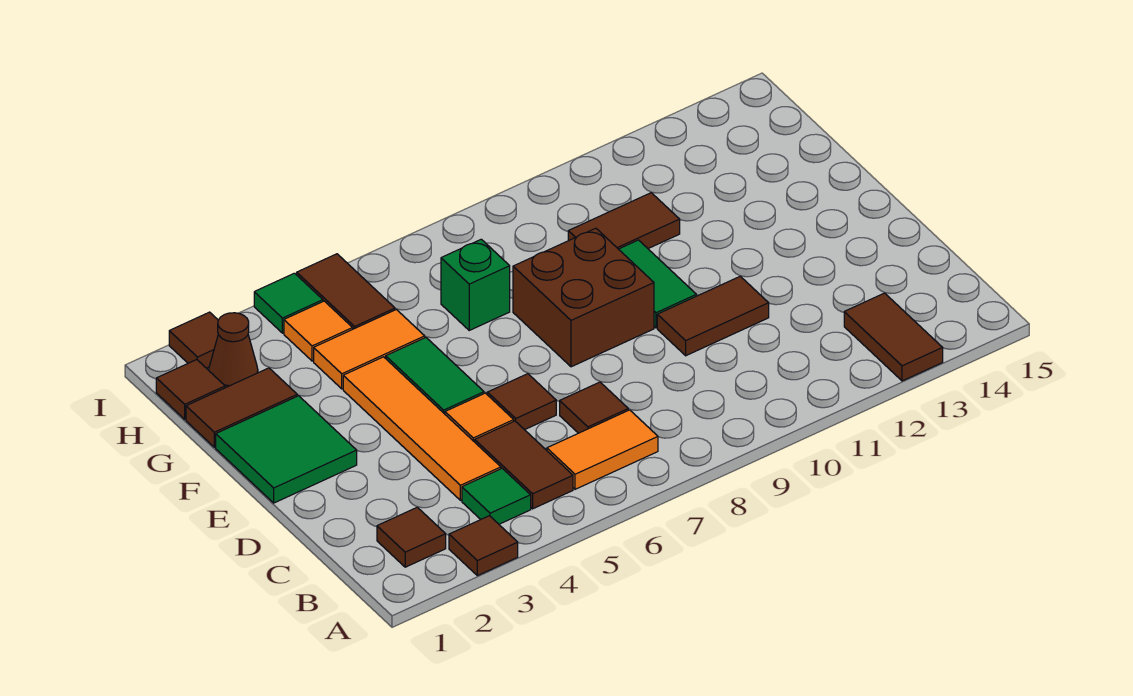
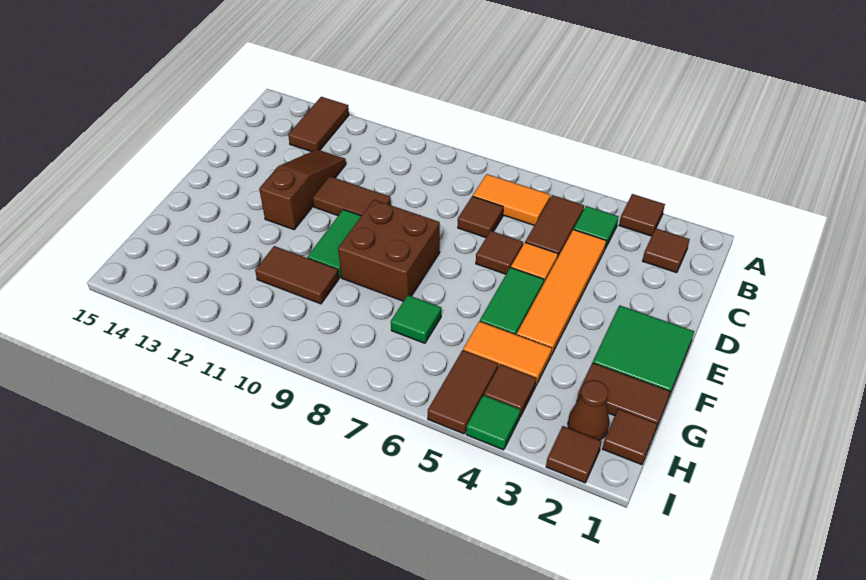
none -> brown 1x3 slope [259,149,346,230]
green 1x1 brick [441,239,510,330] -> green 1x1 tile [391,295,441,343]
orange 1x1 tile [284,301,353,361] -> brown 1x1 tile [484,364,536,417]

